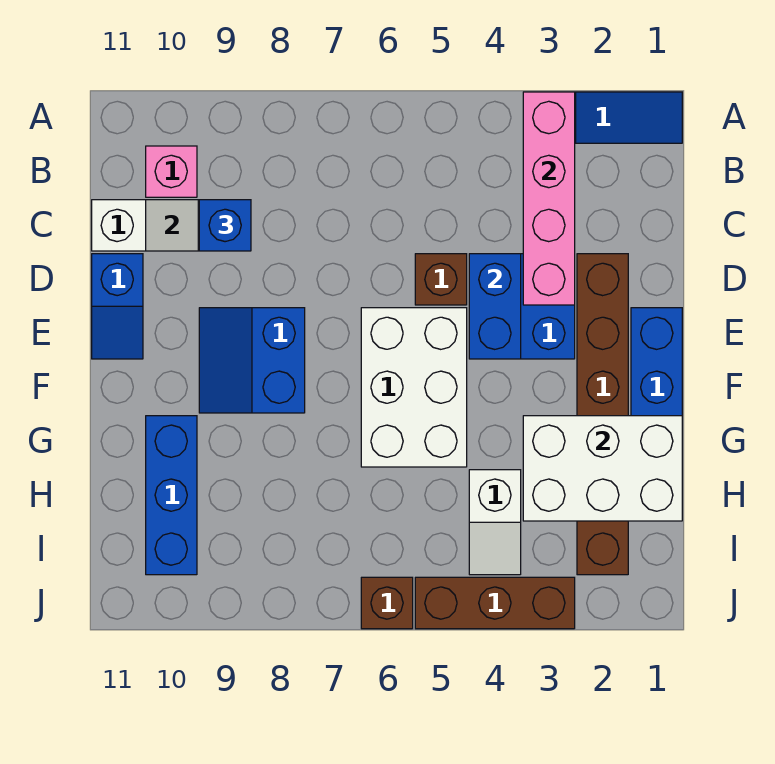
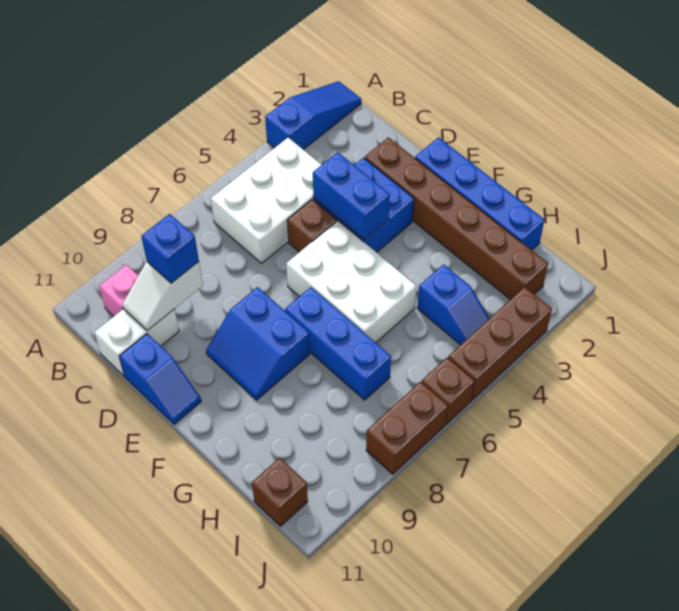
pink 1x4 brick [523,92,575,305] -> none
white 2x3 brick [523,416,682,521] -> white 2x3 brick moved to [211,138,321,263]
blue 1x3 brick [146,416,197,575] -> blue 1x3 brick moved to [285,287,391,400]
white 1x2 slope [469,470,521,575] -> blue 1x2 slope [417,264,490,345]
none -> brown 1x1 brick [252,458,308,526]
none -> brown 1x2 brick [366,382,448,474]

